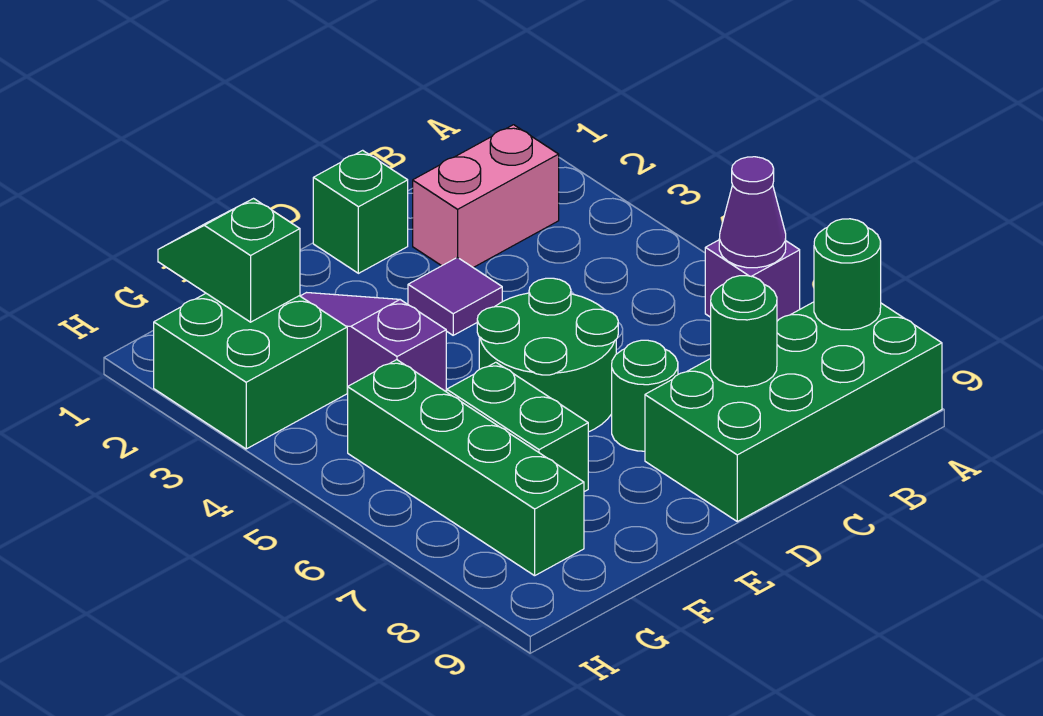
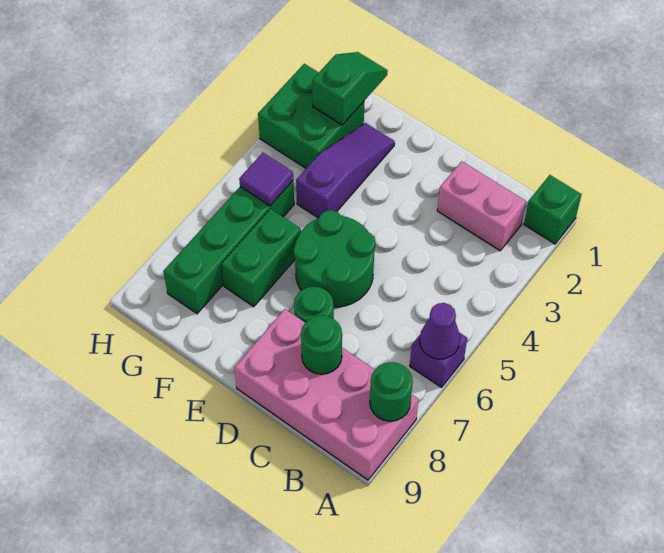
green 2x4 brick [645,302,942,521] -> pink 2x4 brick [234,309,419,480]
green 1x1 brick [313,150,408,273] -> green 1x1 brick moved to [524,175,582,244]
purple 1x1 tile [408,257,502,335] -> purple 1x1 tile moved to [239,153,293,206]

